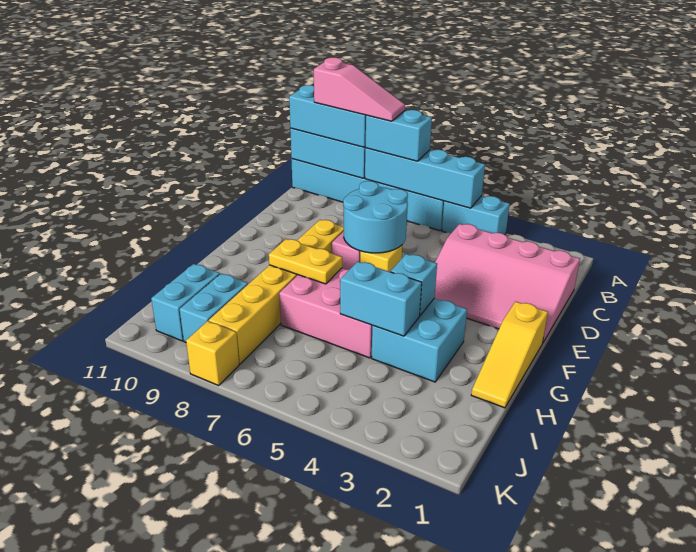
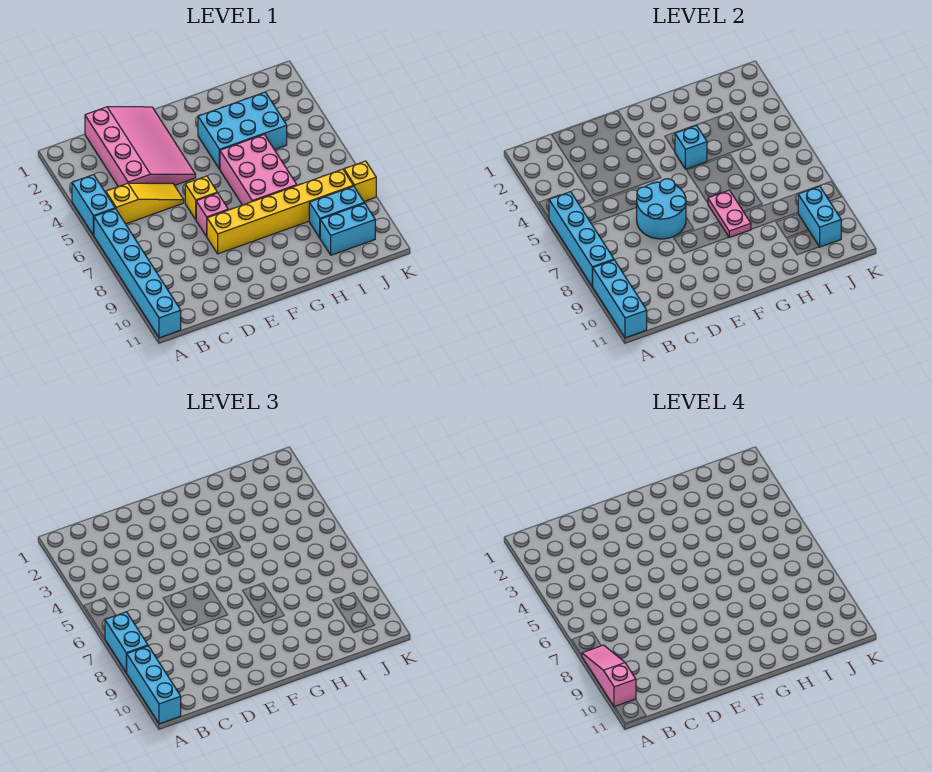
yellow 1x3 slope [471,302,548,408] -> yellow 1x3 slope moved to [106,183,184,224]
cyan 2x2 brick [372,298,467,382] -> cyan 2x3 brick [198,92,287,169]
yellow 1x2 plate [269,239,342,284] -> pink 1x2 plate [708,190,751,237]
cyan 1x2 brick [340,262,422,336] -> cyan 1x2 brick moved to [798,186,841,247]

